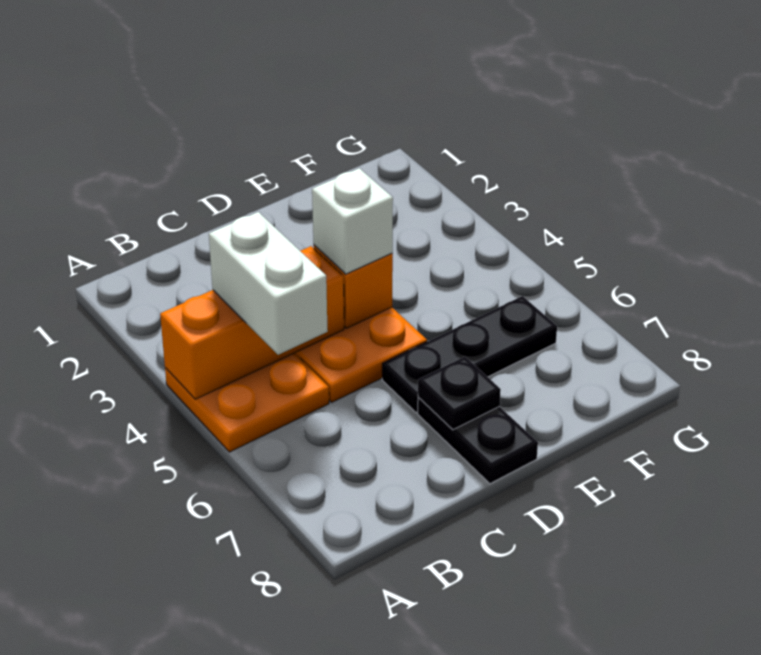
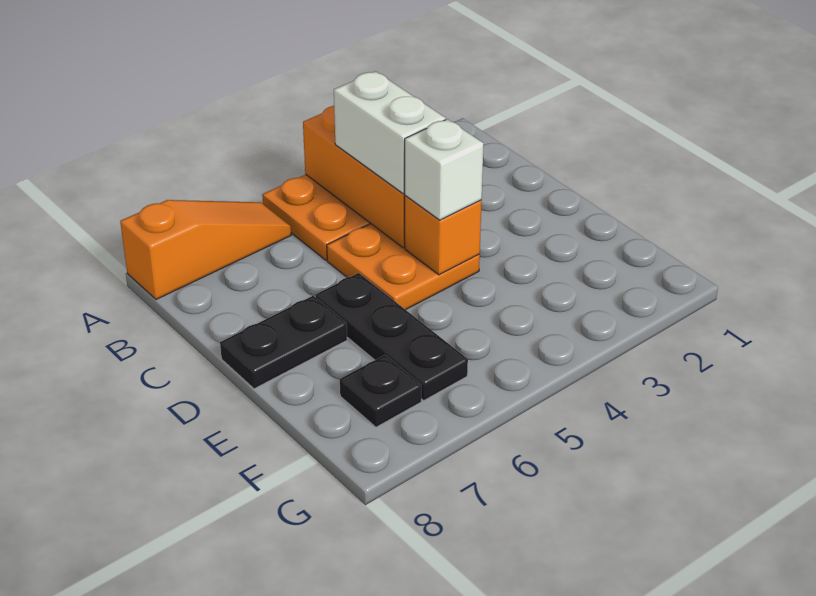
none -> orange 1x3 slope [120,200,291,299]
white 1x2 brick [209,212,328,355] -> white 1x2 brick turned to [334,71,446,194]
black 1x1 plate [418,357,501,430] -> black 1x1 plate moved to [340,355,421,427]

